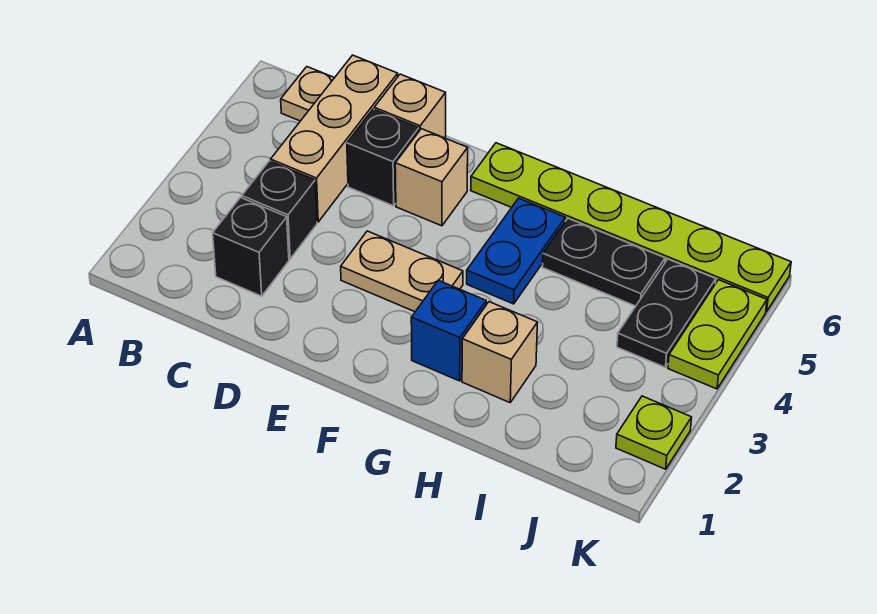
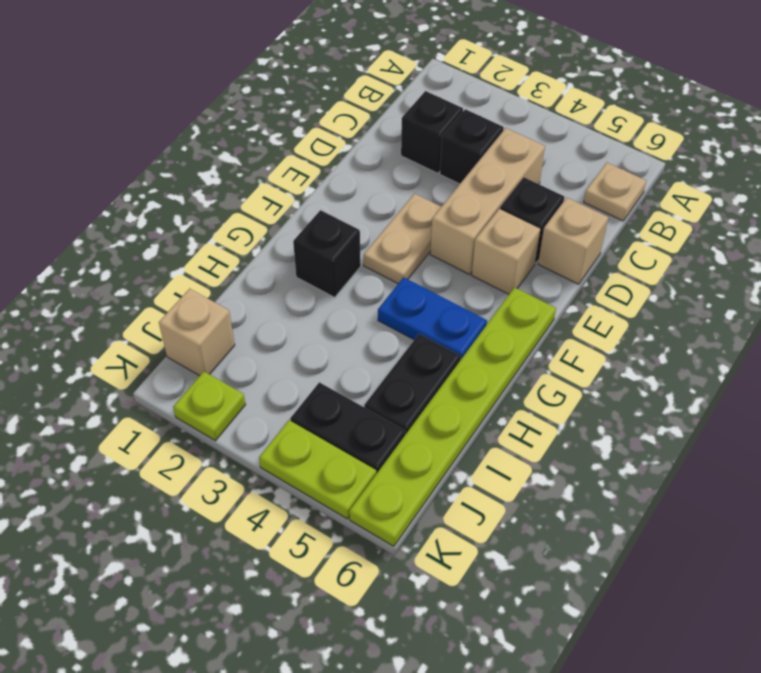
tan 1x3 brick [271,55,398,222] -> tan 1x3 brick turned to [430,128,545,274]
blue 1x1 brick [411,280,486,381] -> black 1x1 brick [293,210,361,297]
tan 1x1 brick [462,302,538,403] -> tan 1x1 brick moved to [159,289,235,376]

